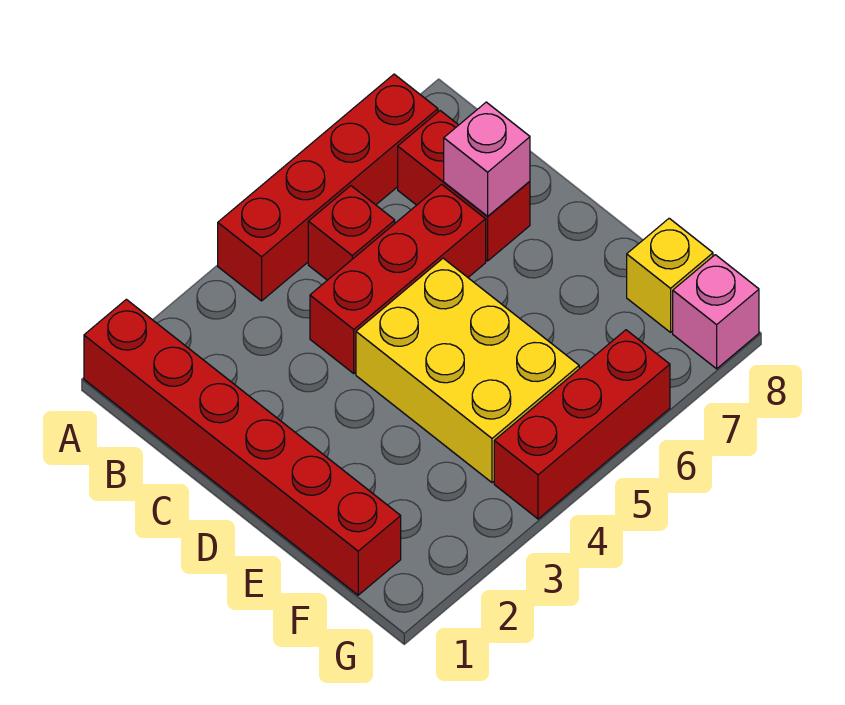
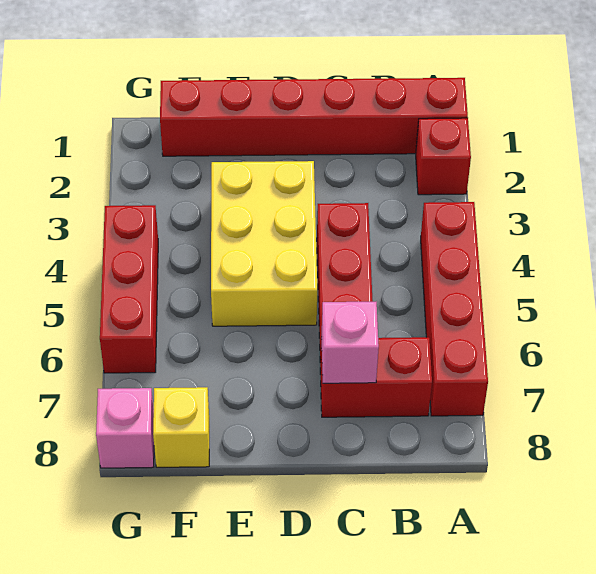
red 1x1 brick [308,186,395,280] -> red 1x1 brick moved to [416,118,471,195]
yellow 2x3 brick [356,258,579,483] -> yellow 2x3 brick turned to [211,161,317,326]

